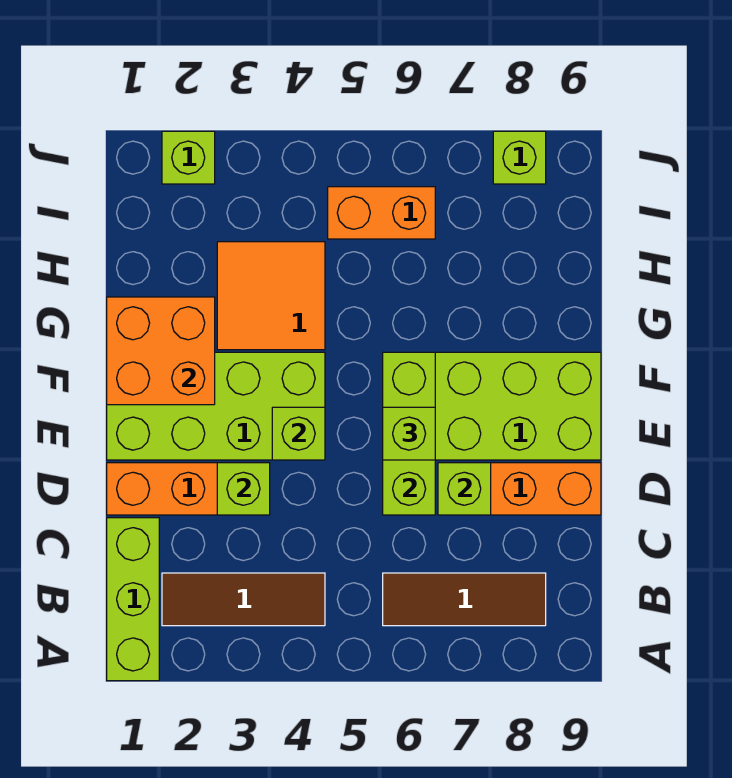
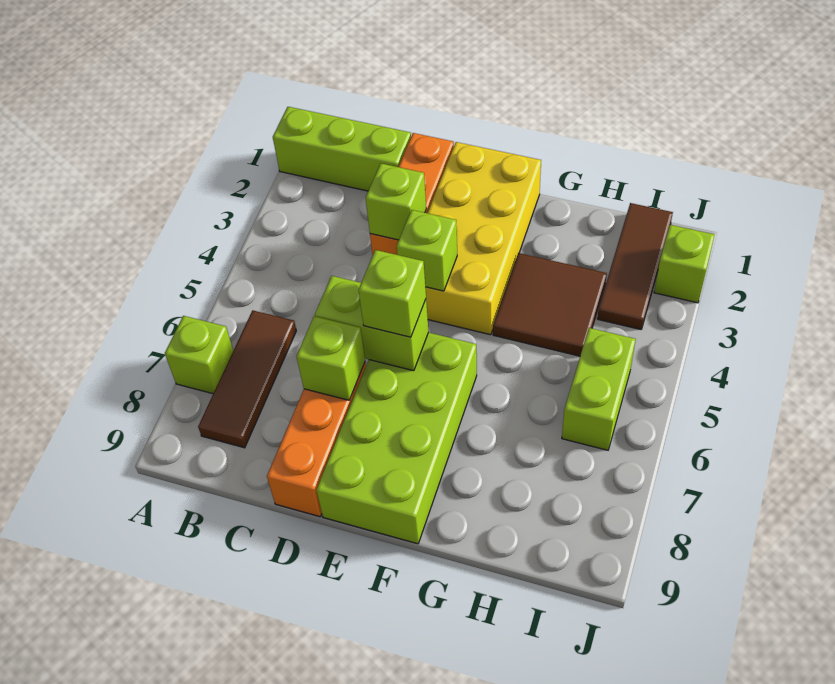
brown 1x3 tile [162,573,325,626] -> brown 1x3 tile moved to [597,203,673,329]
lime 1x3 brick [383,352,435,515] -> lime 1x2 brick [315,276,429,371]
lime 2x4 brick [107,352,325,460] -> yellow 2x4 brick [425,142,541,335]
orange 2x2 brick [107,297,215,405] -> none
orange 2x2 tile [217,242,325,350] -> brown 2x2 tile [493,253,607,356]
orange 1x2 brick [328,187,435,239] -> lime 1x2 brick [562,328,636,450]
lime 1x1 brick [493,131,546,184] -> lime 1x1 brick moved to [165,316,233,394]

